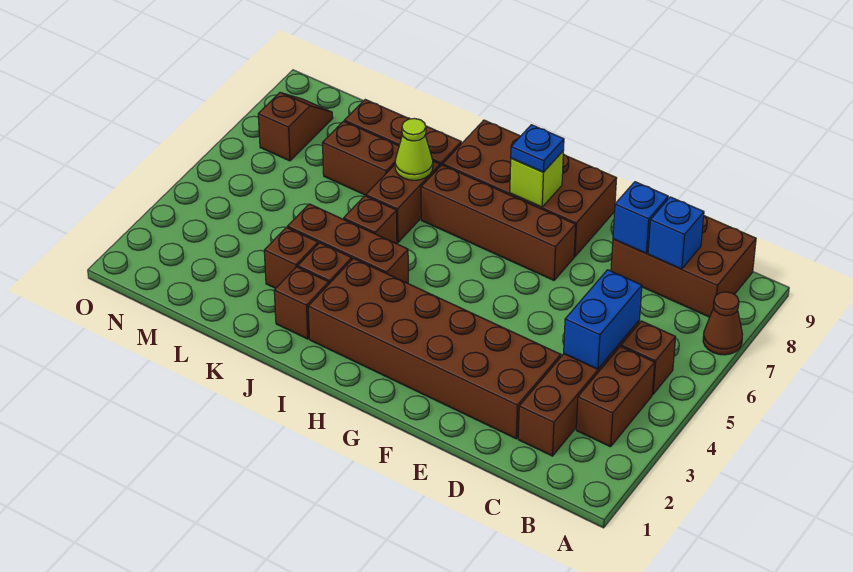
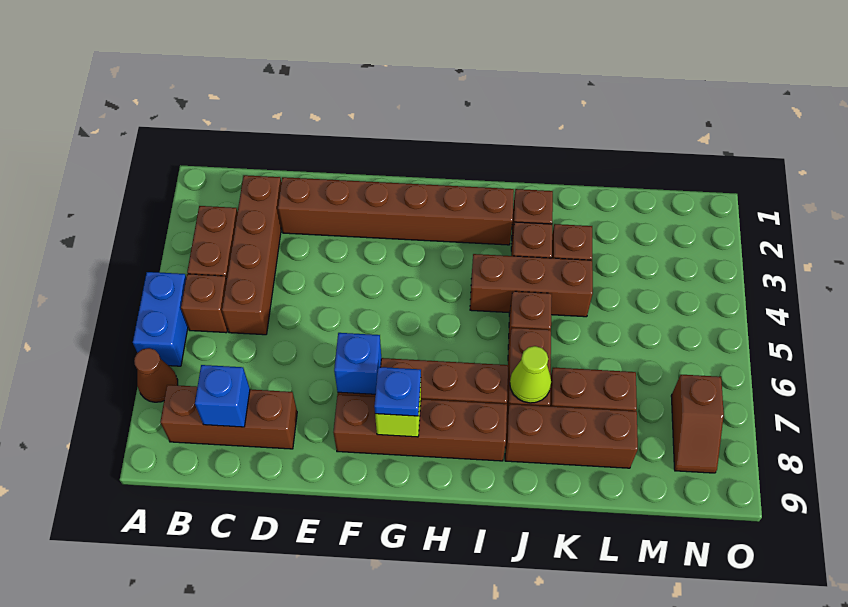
brown 2x3 brick [611,216,756,317] -> brown 1x3 brick [160,385,297,449]
blue 1x2 brick [564,270,642,369] -> blue 1x2 brick moved to [133,272,188,366]
brown 2x6 brick [308,258,561,439] -> brown 1x6 brick [278,177,514,245]
blue 1x1 brick [613,182,668,253] -> blue 1x1 brick moved to [334,333,381,394]
brown 2x4 brick [443,120,617,257] -> brown 1x4 brick [334,394,507,461]

